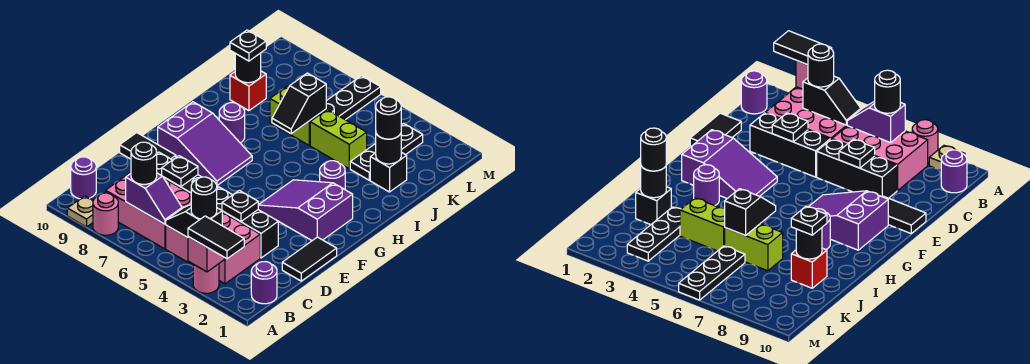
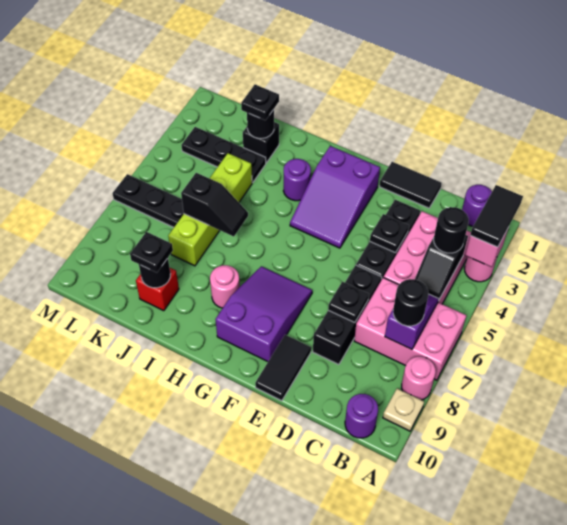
pink 2x3 brick [106,172,191,249] -> pink 2x3 brick turned to [354,277,466,380]
purple 1x1 round brick [219,103,245,143] -> pink 1x1 round brick [210,265,240,308]
black 1x1 round brick [376,97,401,139] -> black 1x1 plate [241,85,279,120]

